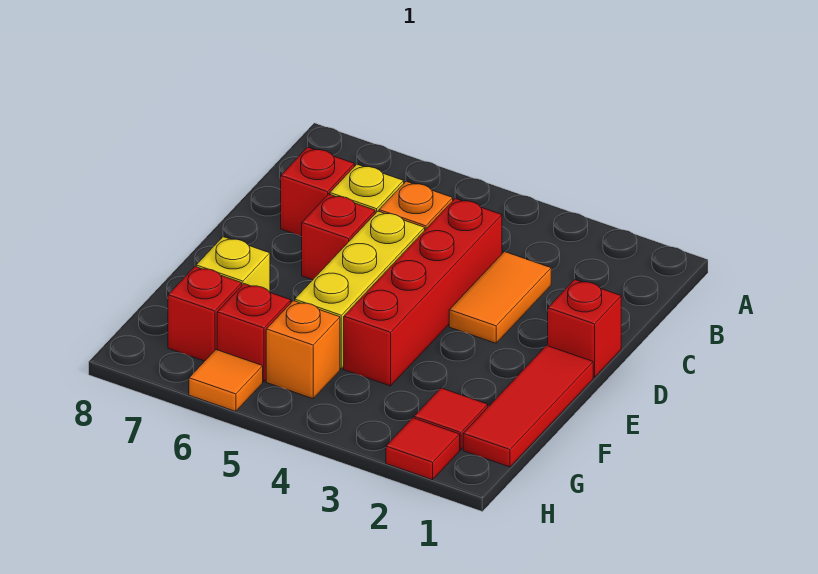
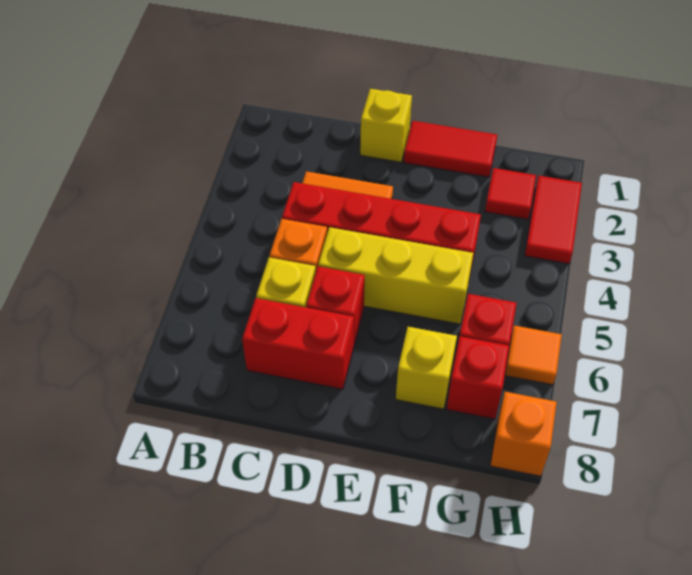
red 1x1 brick [281,147,354,236] -> red 1x2 brick [242,298,354,389]
red 1x1 brick [548,280,621,377] -> yellow 1x1 brick [360,89,412,162]
red 1x3 tile [463,345,593,467] -> red 1x2 tile [404,121,497,177]
orange 1x1 brick [266,301,340,399] -> orange 1x1 brick moved to [490,392,557,476]
red 1x1 tile [386,418,460,480] -> red 1x2 tile [525,176,582,264]

